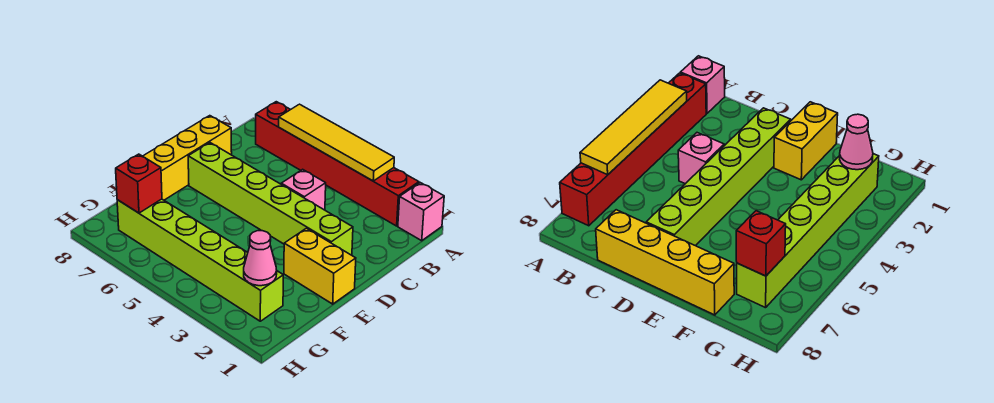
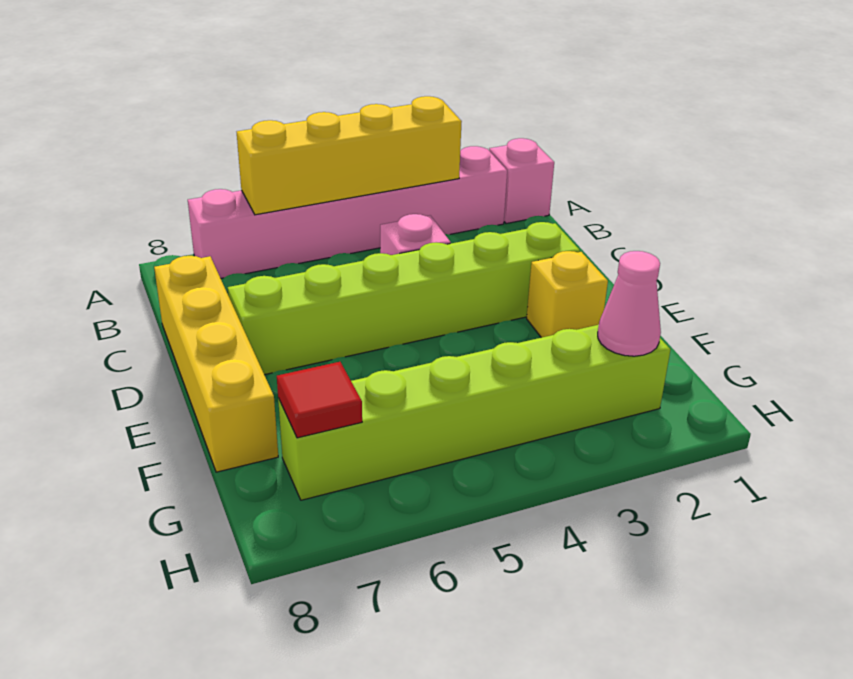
red 1x6 brick [256,102,419,226] -> pink 1x6 brick [188,146,507,278]
yellow 1x4 tile [279,104,394,181] -> yellow 1x4 brick [237,96,462,215]
yellow 1x2 brick [284,228,356,304] -> yellow 1x1 brick [527,251,608,338]
red 1x1 brick [116,154,162,213] -> red 1x1 tile [277,362,362,438]

